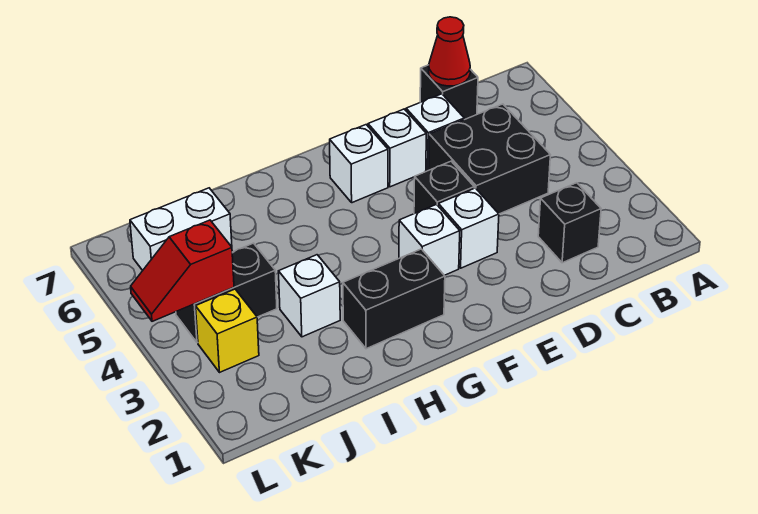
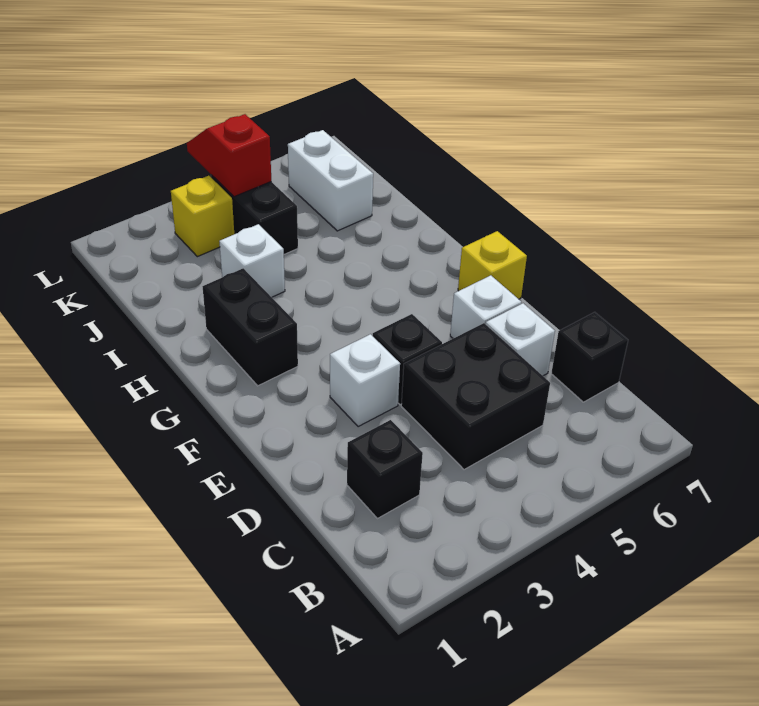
red 1x1 cone [429,17,470,86] -> none
white 1x1 brick [399,204,460,275] -> none
white 1x1 brick [330,125,388,203] -> none
none -> yellow 1x1 brick [458,231,527,299]

